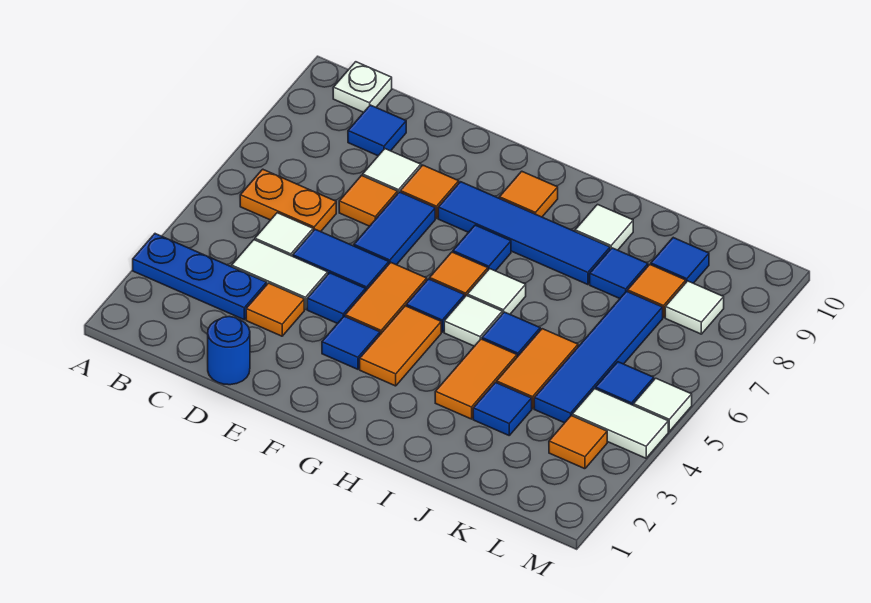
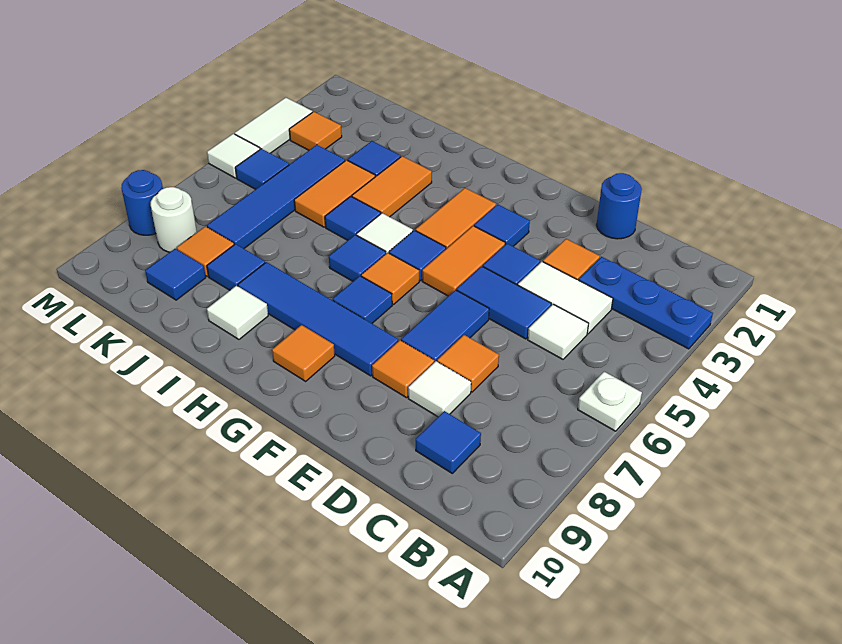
orange 1x2 plate [240,169,336,232] -> none
white 1x1 plate [333,62,392,112] -> white 1x1 plate moved to [578,372,642,431]
white 1x1 tile [467,269,526,314] -> blue 1x1 tile [329,235,386,281]
white 1x2 tile [572,389,668,458] -> white 1x2 tile turned to [235,98,312,153]
white 1x1 tile [665,281,724,334] -> white 1x1 round brick [151,187,197,252]
none -> blue 1x1 round brick [121,170,163,235]

